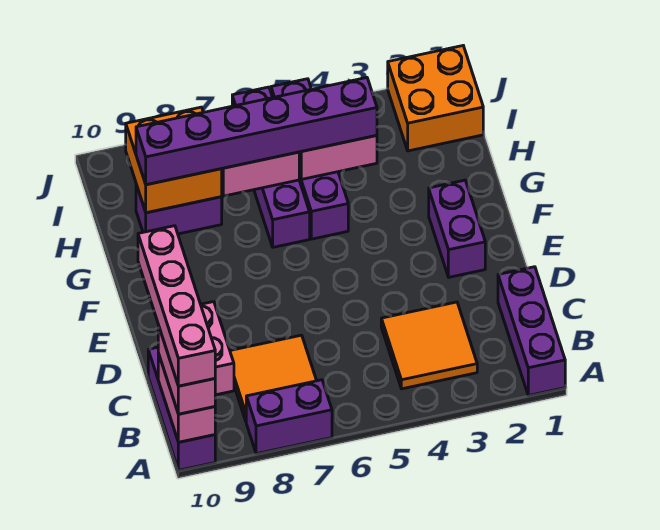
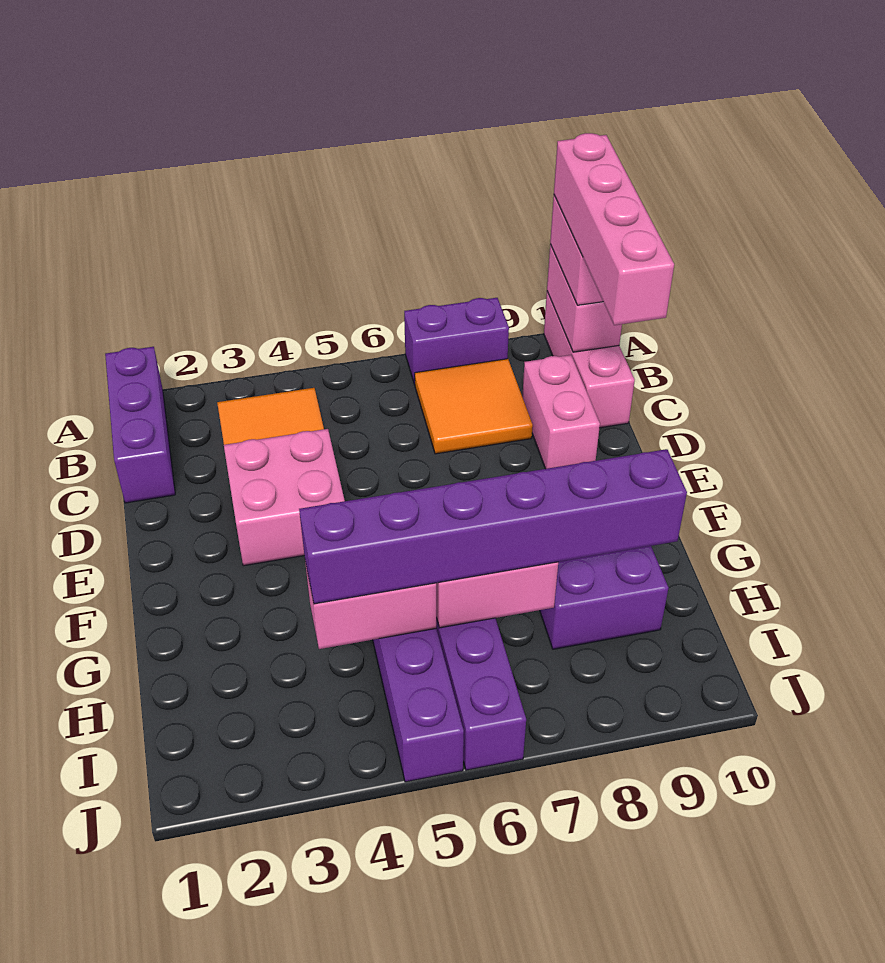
purple 1x3 brick [148,347,215,470] -> pink 1x3 brick [544,292,635,428]
none -> pink 2x2 brick [224,429,345,566]
purple 1x2 brick [429,180,485,277] -> none
orange 2x2 brick [126,107,222,213] -> none
orange 2x2 brick [388,46,483,151] -> none

